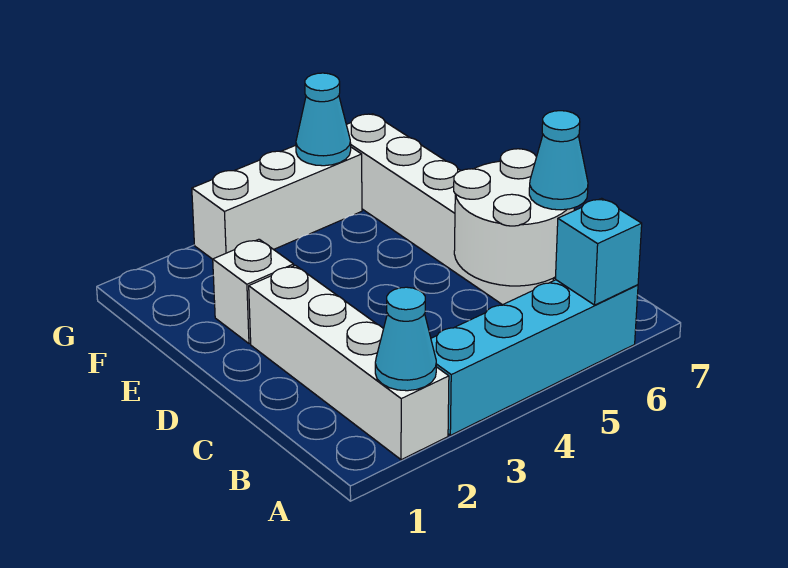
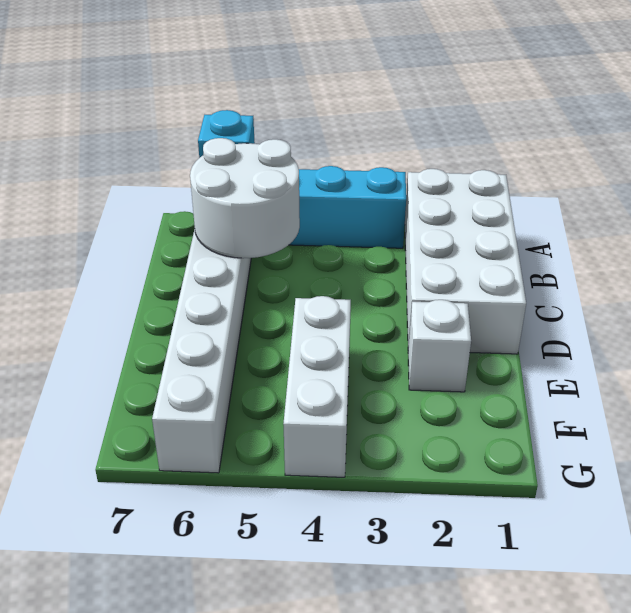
white 1x4 brick [249,265,449,460] -> white 2x4 brick [405,169,526,354]
cyan 1x1 cone [375,287,436,391] -> none
cyan 1x1 cone [529,111,588,210] -> none
white 1x3 brick [192,145,362,259] -> white 1x3 brick turned to [283,296,351,477]
cyan 1x1 cone [296,73,351,166] -> none

